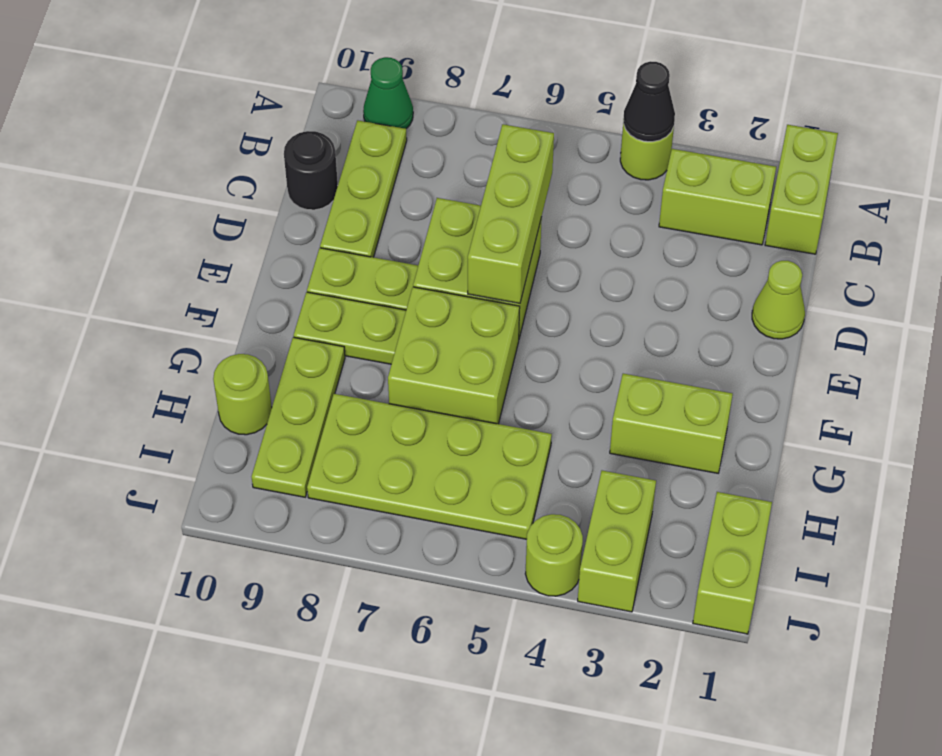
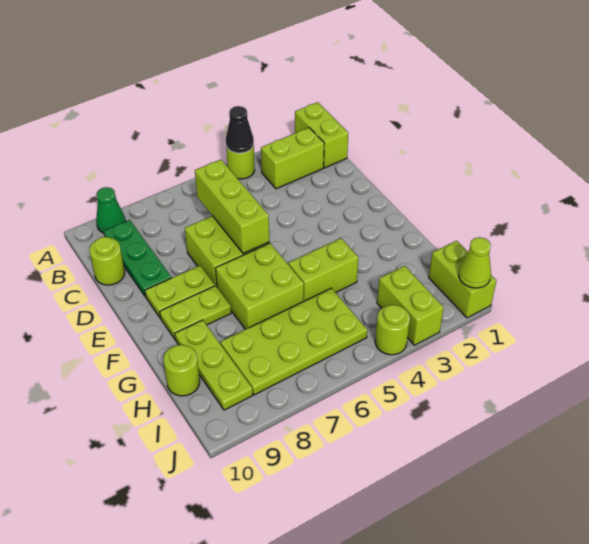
lime 1x3 plate [320,120,407,257] -> green 1x3 plate [104,220,171,297]
black 1x1 round brick [284,131,338,210] -> lime 1x1 round brick [89,237,125,285]
lime 1x1 cone [752,261,805,339] -> lime 1x1 cone moved to [459,237,491,288]
lime 1x2 brick [610,374,733,473] -> lime 1x2 brick moved to [288,238,358,301]

